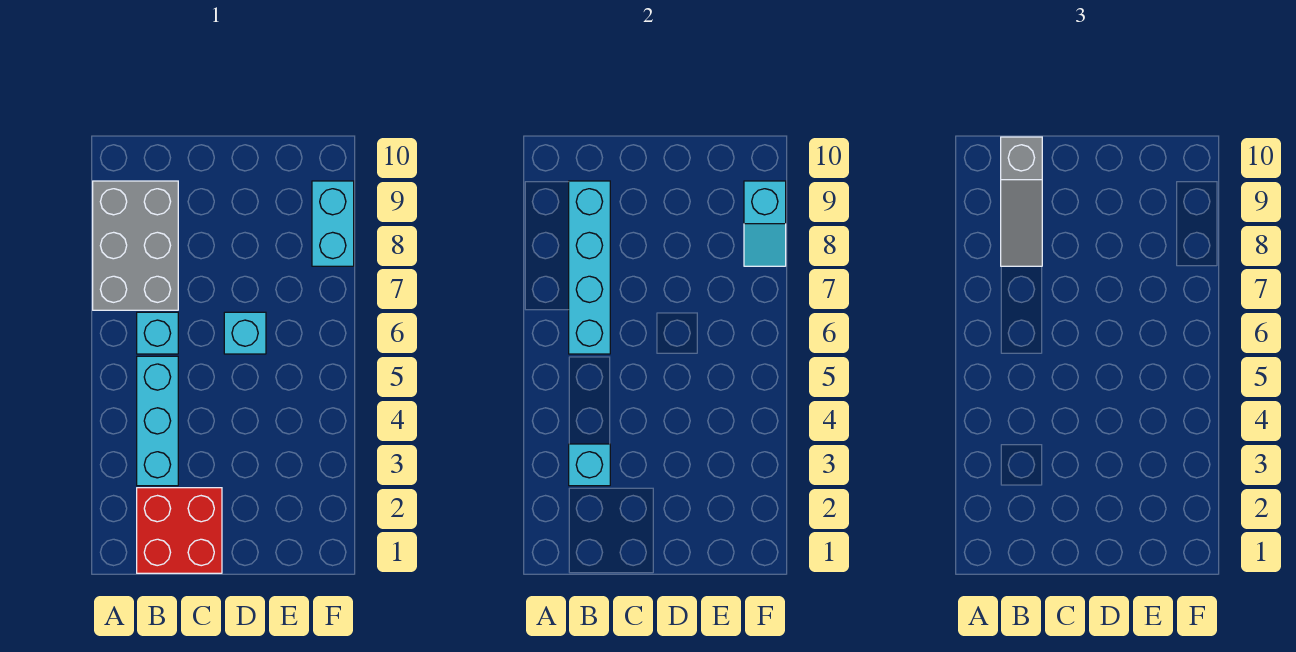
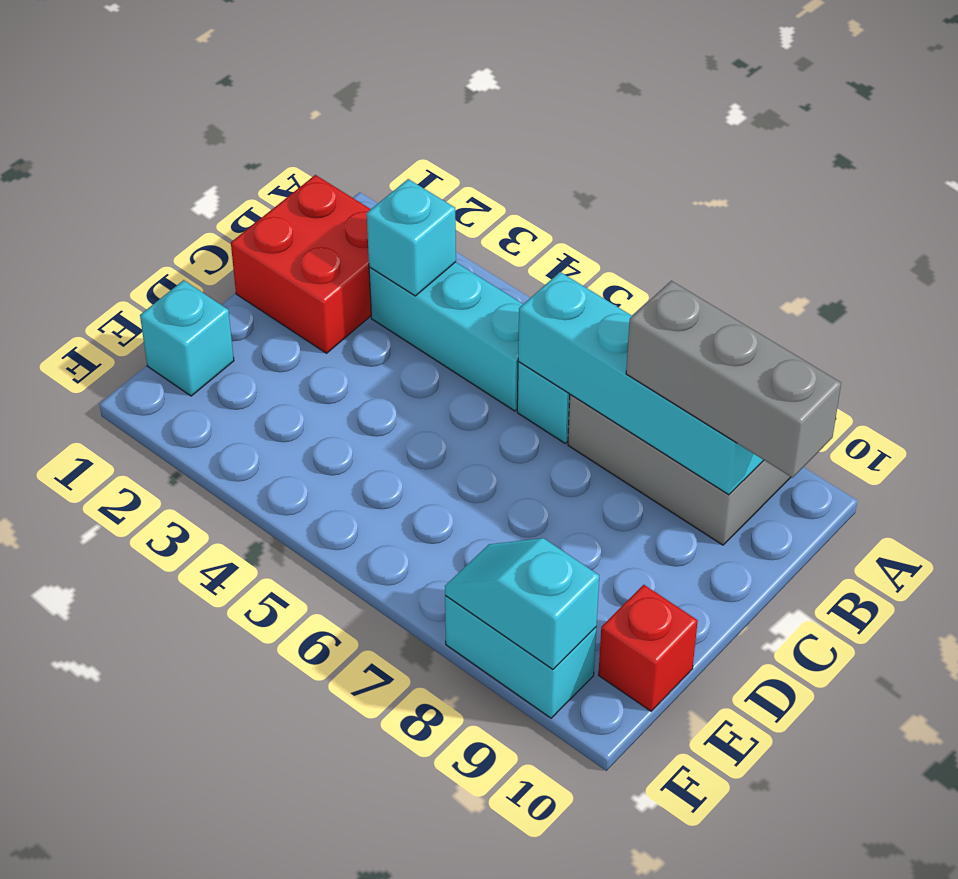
grey 1x3 slope [1001,137,1042,266] -> grey 1x3 brick [626,281,841,478]
cyan 1x1 brick [224,312,266,354] -> cyan 1x1 brick moved to [140,280,234,396]
none -> red 1x1 brick [598,585,698,711]

